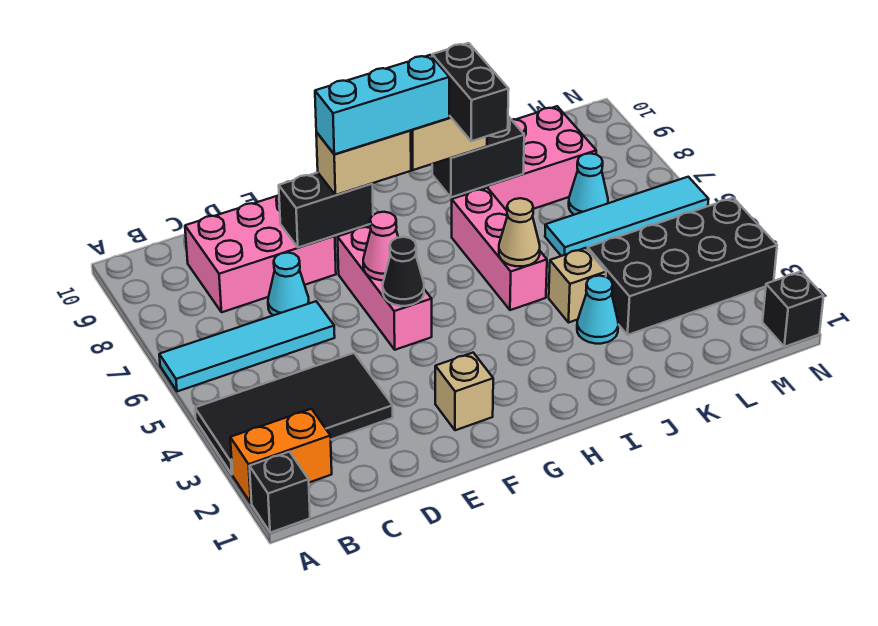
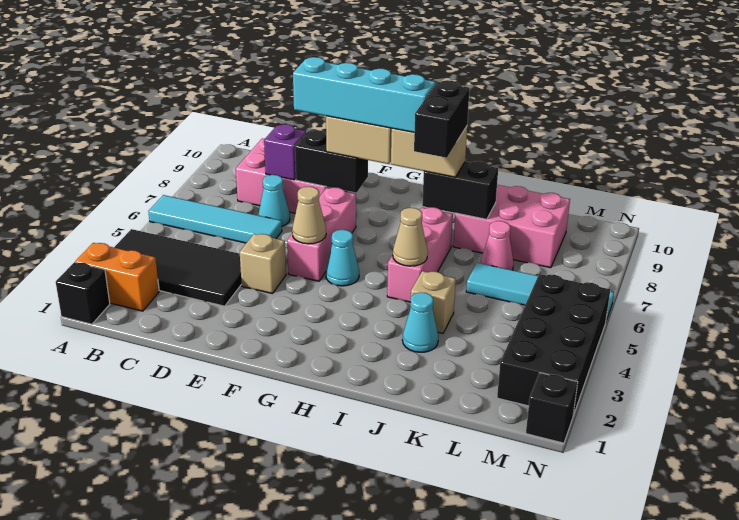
none -> purple 1x1 brick [264,124,306,180]
tan 1x1 brick [435,353,493,430] -> tan 1x1 brick moved to [240,234,286,294]
black 1x1 cone [383,237,424,306] -> tan 1x1 cone [292,187,326,244]
pink 1x1 cone [363,212,398,280] -> pink 1x1 cone moved to [481,221,514,270]
cyan 1x3 brick [315,55,449,154] -> cyan 1x4 brick [293,57,435,132]
black 2x4 brick [588,198,777,335] -> black 2x4 brick turned to [497,274,610,416]
cyan 1x1 cone [569,153,608,215] -> cyan 1x1 cone moved to [326,230,359,286]

